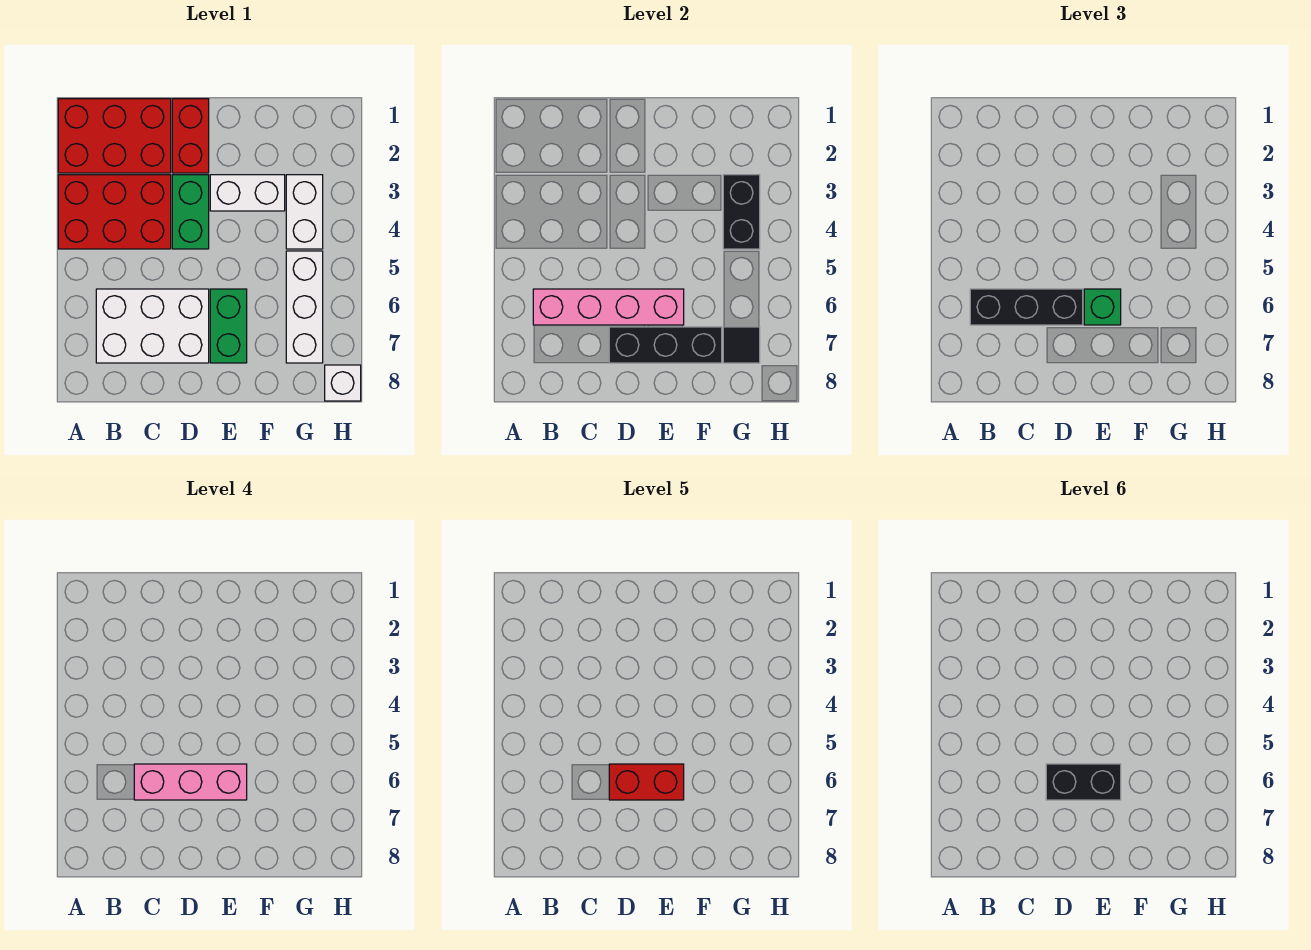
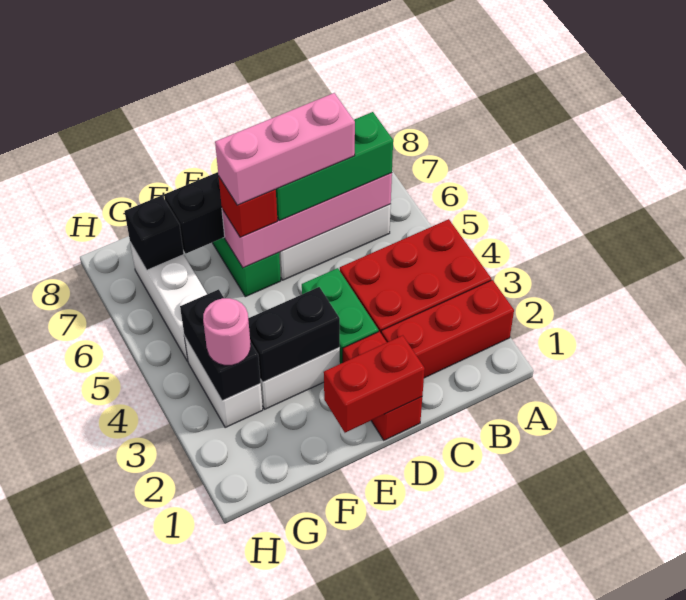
red 2x3 brick [58,99,171,173] -> red 1x3 brick [381,280,514,378]
black 1x3 brick [970,289,1083,325] -> green 1x3 brick [275,112,393,220]
red 1x2 brick [609,764,684,800] -> red 1x2 brick moved to [324,335,425,433]
black 1x2 brick [1046,764,1121,800] -> black 1x2 brick moved to [248,287,340,382]
green 1x1 brick [1084,289,1121,325] -> red 1x1 brick [219,177,277,237]
none -> pink 1x1 round brick [203,298,250,365]
black 1x1 tile [723,327,760,363] -> black 1x1 brick [125,195,184,270]
white 1x1 brick [325,365,361,401] -> none

